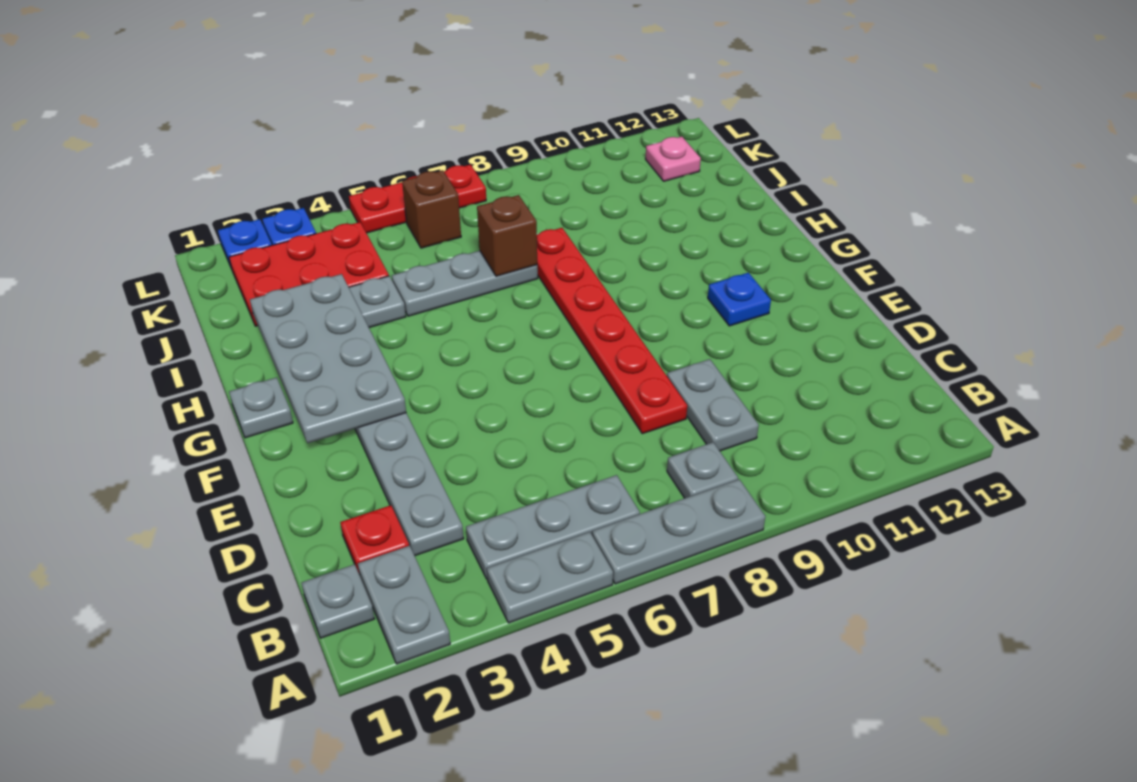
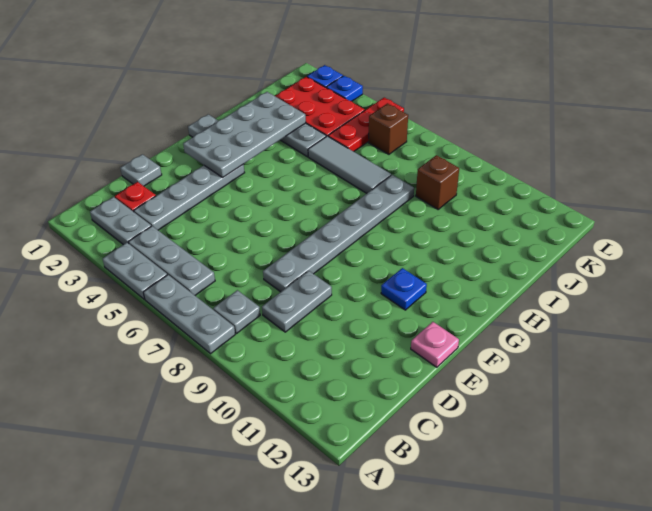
grey 1x2 plate [358,546,450,664] -> grey 1x2 plate turned to [90,197,151,245]
grey 1x1 plate [302,564,374,638] -> grey 1x1 plate moved to [120,154,162,186]
red 1x6 plate [537,228,687,434] -> grey 1x6 plate [263,175,414,292]
grey 1x3 plate [392,251,538,316] -> grey 1x3 tile [308,136,391,193]
brown 1x1 brick [477,195,537,276] -> brown 1x1 brick moved to [416,155,459,209]
pink 1x1 plate [646,137,701,181] -> pink 1x1 plate moved to [411,322,459,367]
red 1x3 plate [349,165,486,233] -> red 1x3 plate turned to [328,98,404,152]

